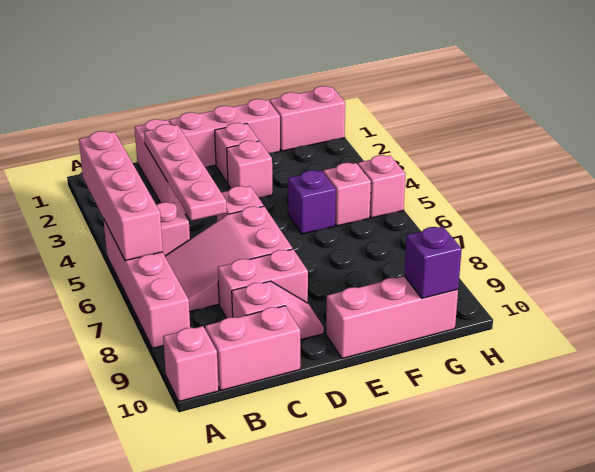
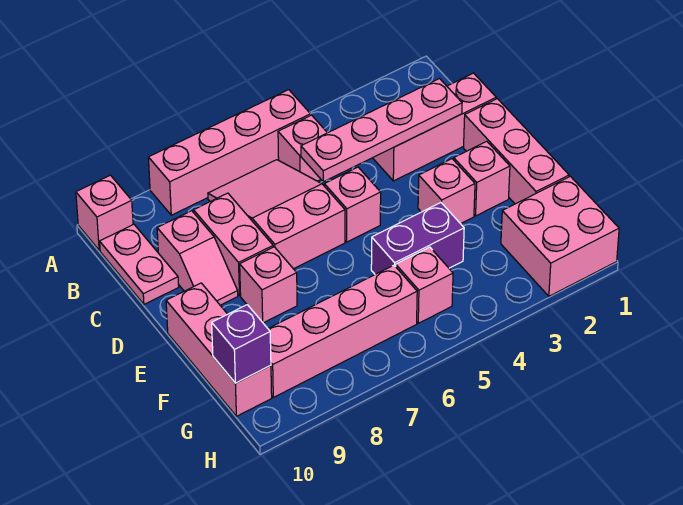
pink 1x4 brick [79,131,163,261] -> pink 1x4 brick moved to [268,265,417,397]
pink 1x2 brick [205,306,300,390] -> pink 1x2 plate [100,224,179,304]
purple 1x1 brick [288,170,336,234] -> purple 1x2 brick [371,203,464,274]
pink 1x2 brick [269,86,345,151] -> pink 2x2 brick [501,176,619,296]
pink 1x1 brick [358,155,406,218] -> pink 1x1 brick moved to [240,247,297,323]

